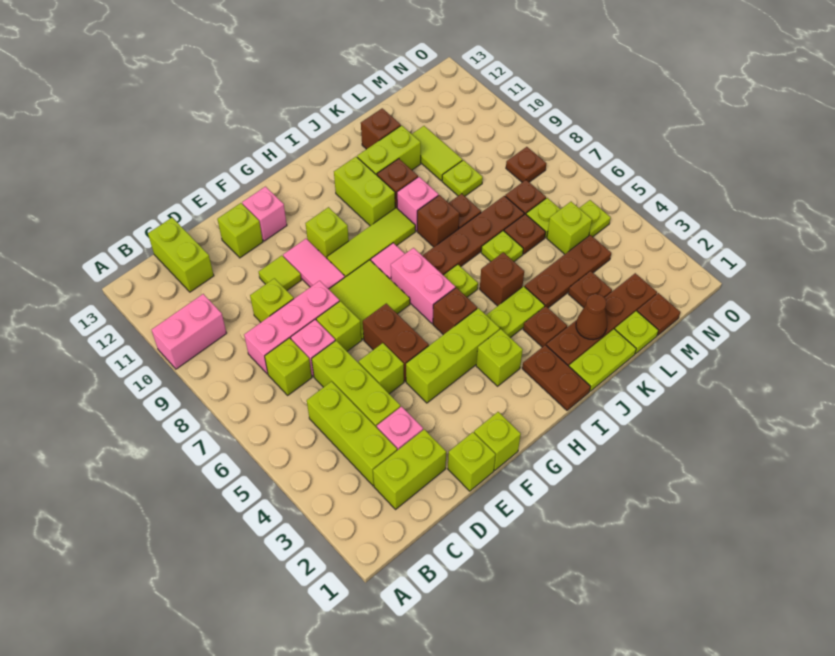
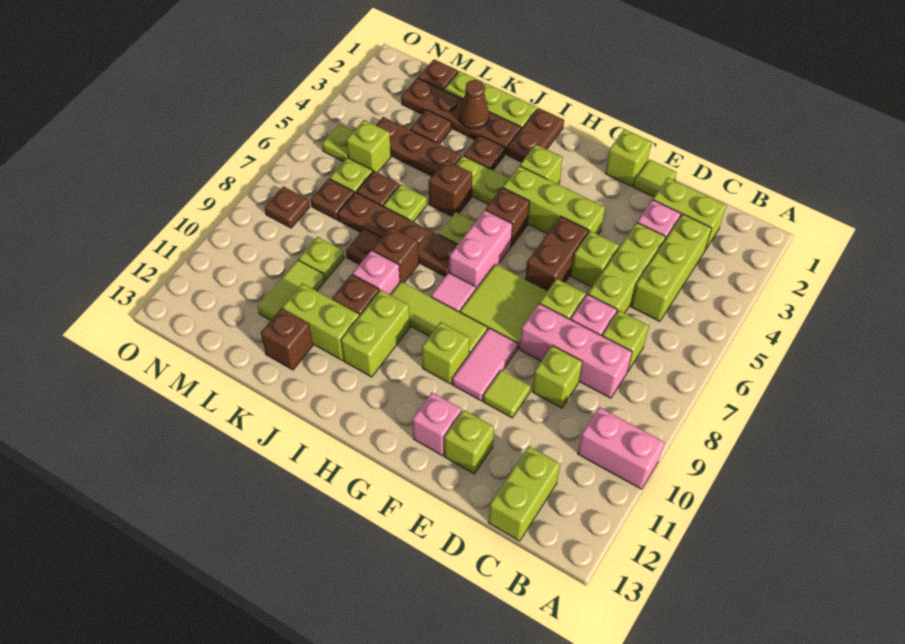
lime 1x1 brick [448,432,495,491] -> lime 1x1 tile [634,160,677,197]

